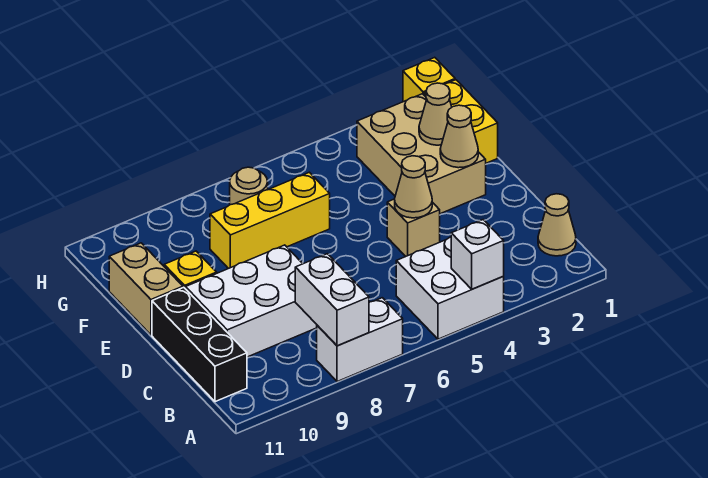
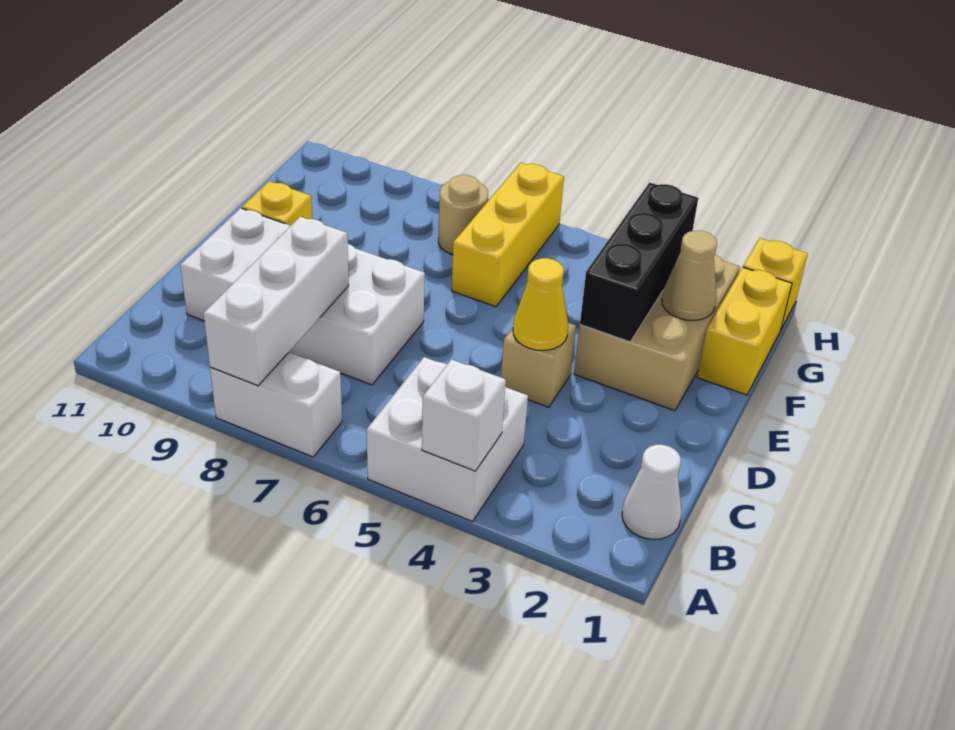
white 1x2 brick [295,254,369,346] -> white 1x3 brick [203,217,349,386]
tan 1x1 cone [538,194,576,256] -> white 1x1 cone [622,445,682,539]
black 1x3 brick [152,287,247,402] -> black 1x3 brick moved to [580,183,698,342]
white 2x3 brick [186,245,317,357] -> white 2x4 brick [180,208,425,385]
tan 1x1 cone [395,156,432,218] -> yellow 1x1 cone [513,258,568,350]
tan 1x1 cone [440,105,478,168] -> none
tan 1x2 brick [109,243,183,335] -> none
yellow 1x3 brick [210,172,330,269] -> yellow 1x3 brick turned to [452,163,564,307]

